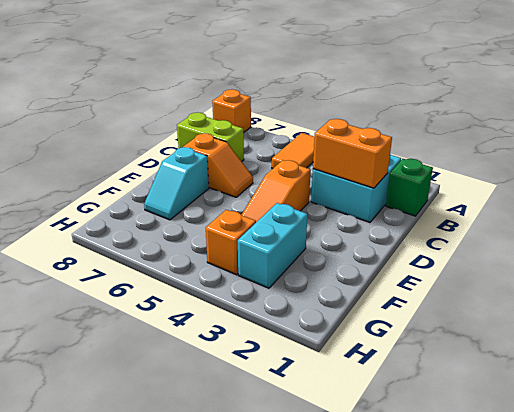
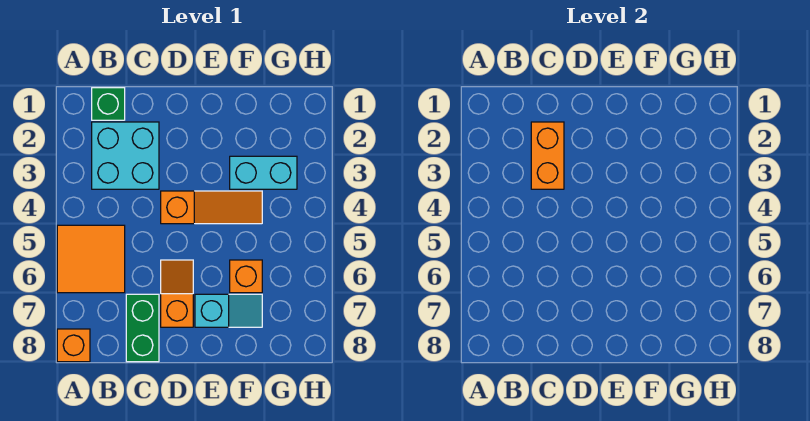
orange 1x2 tile [272,133,315,169] -> orange 2x2 tile [57,225,125,293]
lime 1x2 brick [177,113,244,162] -> green 1x2 brick [126,294,159,362]
orange 1x1 brick [206,210,256,275] -> orange 1x1 brick moved to [230,260,262,293]

